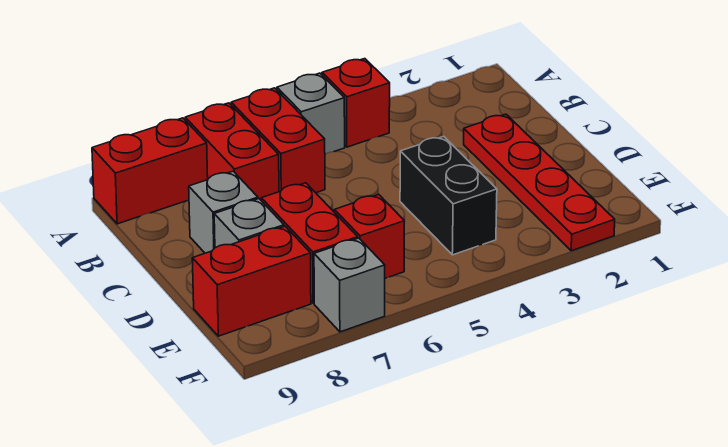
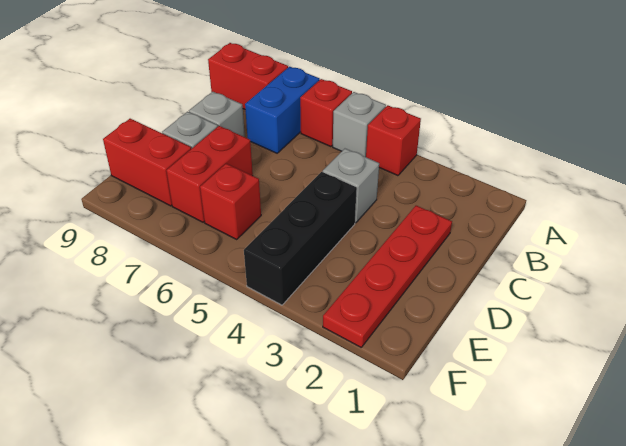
red 1x2 brick [231,88,325,193] -> red 1x1 brick [300,79,352,147]
red 1x2 brick [185,103,279,200] -> blue 1x2 brick [245,67,320,153]
black 1x2 brick [400,136,497,255] -> black 1x3 brick [244,172,357,305]
grey 1x1 brick [314,238,385,332] -> grey 1x1 brick moved to [323,149,379,223]

